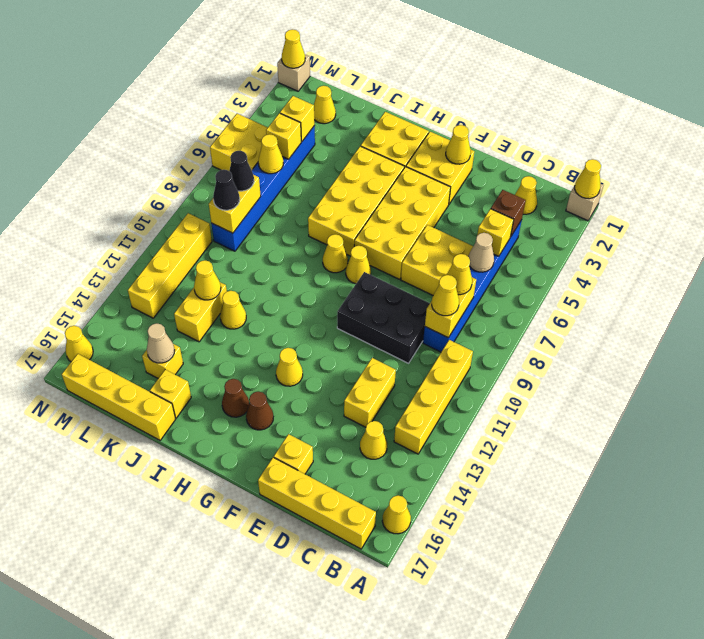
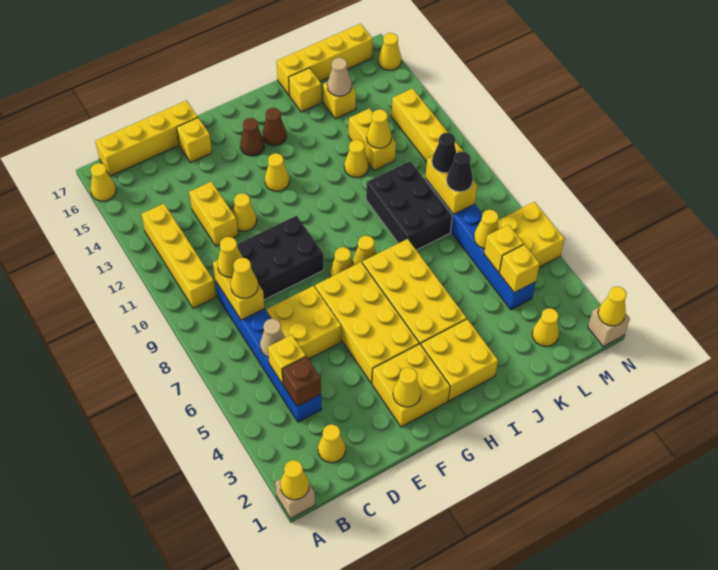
yellow 1x1 cone [360,421,387,459] -> yellow 1x1 cone moved to [233,193,257,231]
none -> black 2x3 brick [366,161,452,250]

